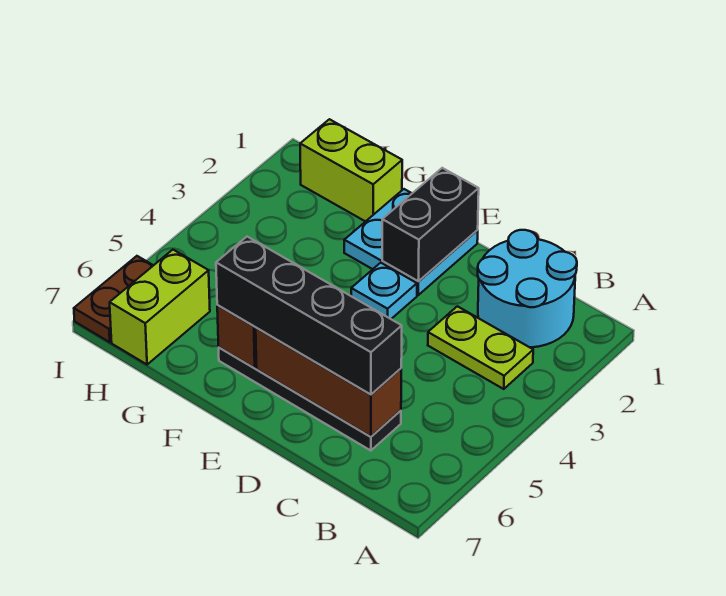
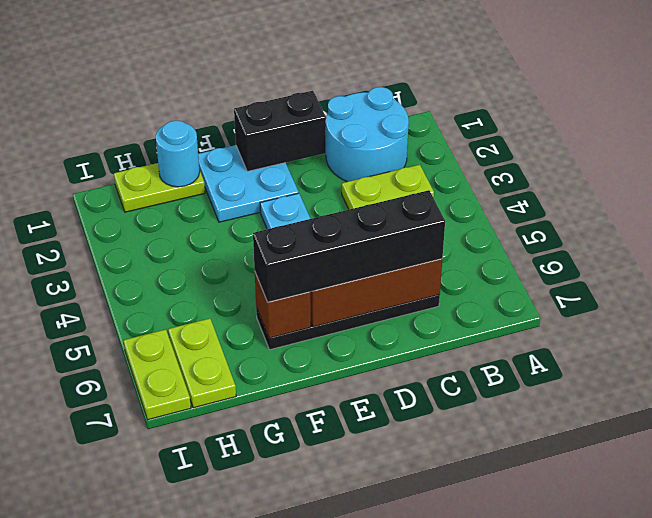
black 1x2 brick [382,168,479,281] -> black 1x2 brick turned to [234,91,326,171]
lime 1x2 brick [300,119,402,222] -> lime 1x2 plate [114,163,205,212]
none -> cyan 1x1 round brick [156,121,200,187]
lime 1x2 brick [110,250,210,365] -> lime 1x2 plate [168,318,236,408]
brown 1x2 plate [74,256,153,342] -> lime 1x2 plate [124,329,191,420]

